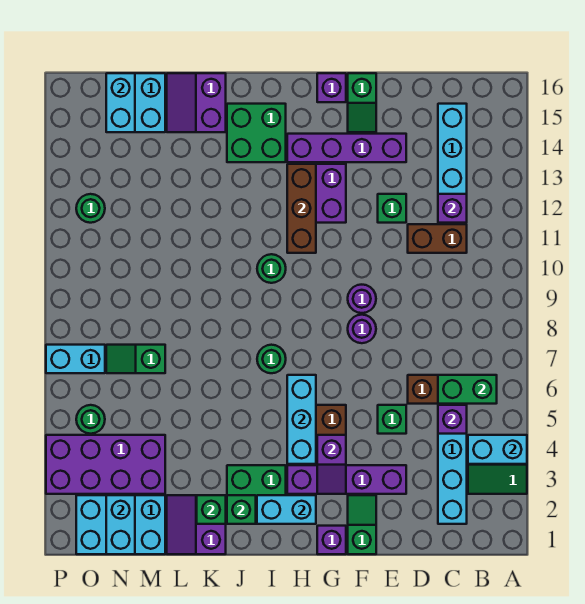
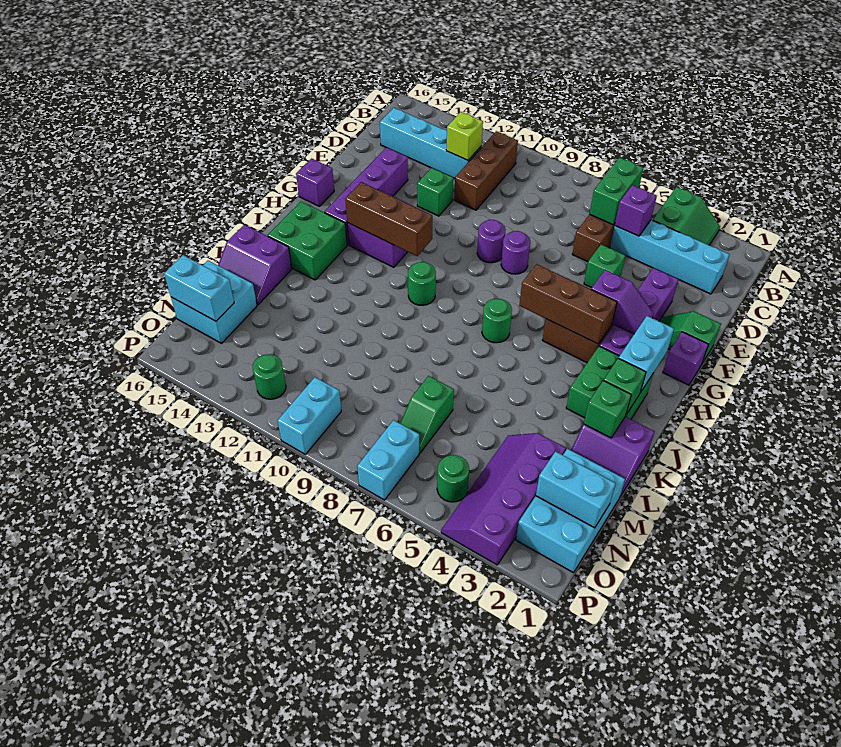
cyan 1x2 brick [468,435,527,464] -> cyan 1x2 brick moved to [278,377,341,454]
brown 1x2 brick [408,224,467,253] -> brown 1x3 brick [454,131,518,210]
purple 1x1 brick [438,194,467,223] -> lime 1x1 brick [446,112,483,160]
green 1x2 slope [348,73,376,132] -> none
cyan 1x3 brick [287,375,316,464] -> brown 1x3 brick [519,264,617,344]
purple 2x4 brick [46,435,165,494] -> purple 2x4 slope [441,433,566,565]

